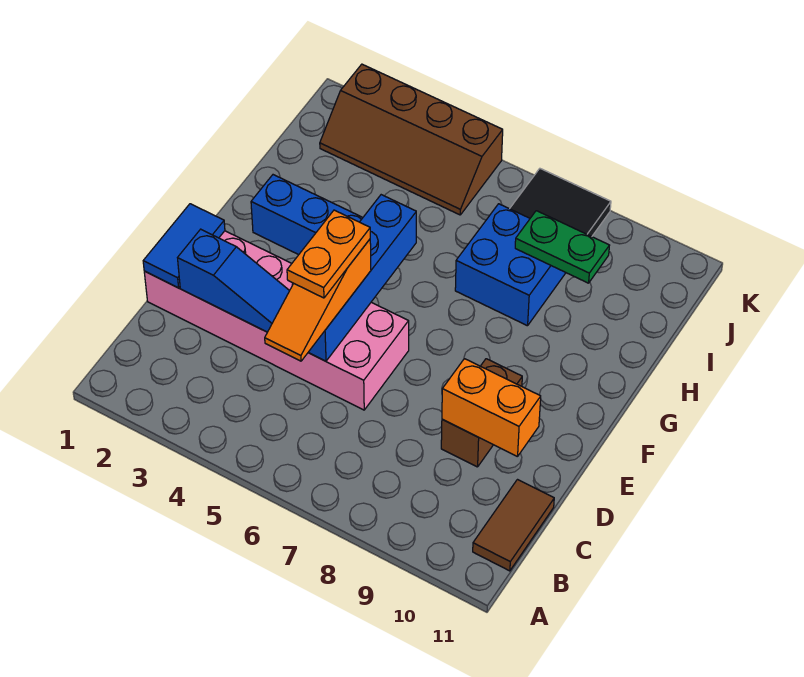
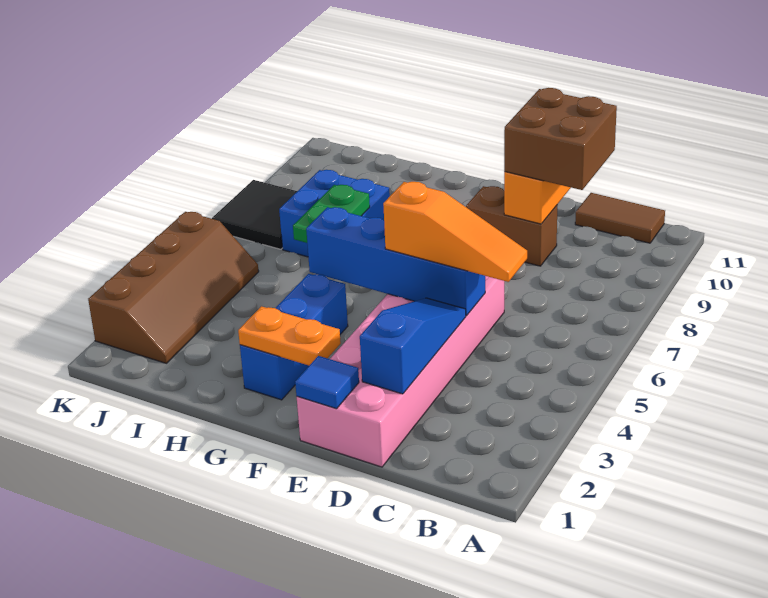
none -> brown 2x2 brick [504,88,617,190]
blue 1x2 tile [143,204,225,288] -> blue 1x1 tile [295,356,359,409]
orange 1x2 plate [287,210,370,298] -> orange 1x2 plate moved to [238,306,341,365]
green 1x2 plate [515,211,609,283] -> green 1x2 plate moved to [293,185,370,243]

